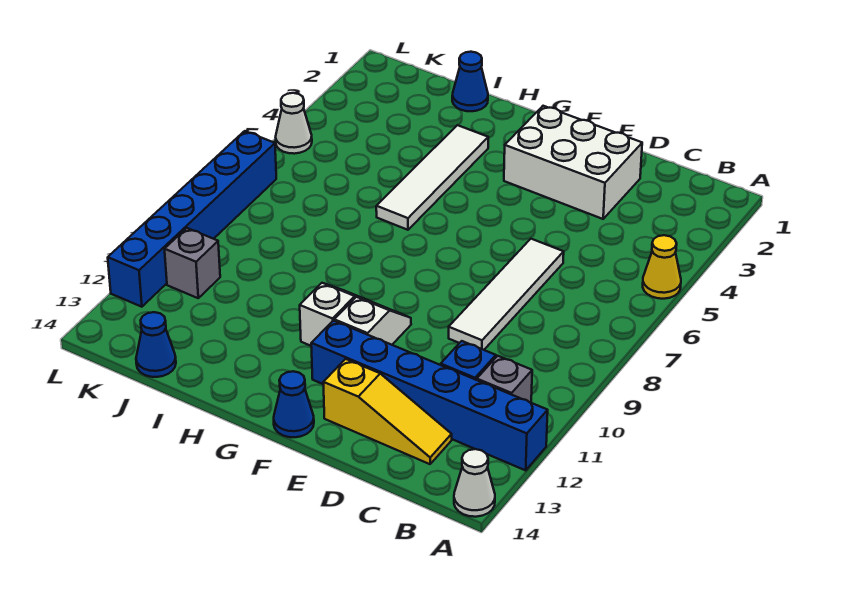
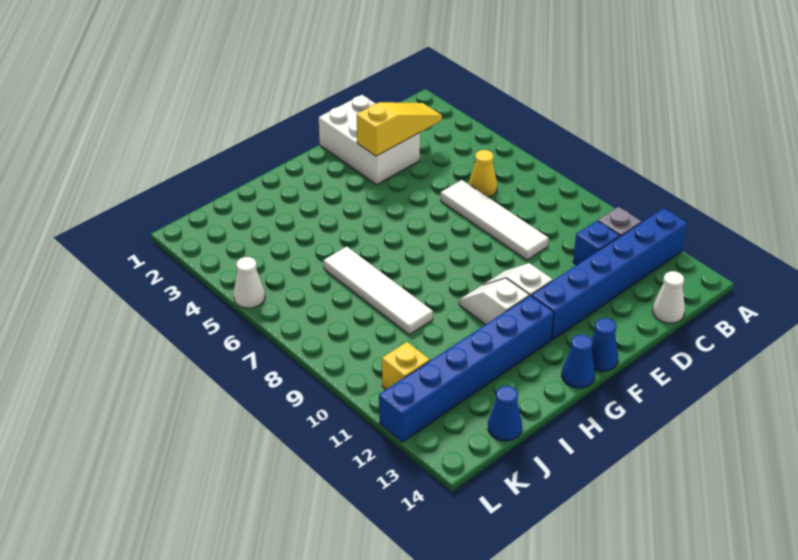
yellow 1x1 cone [643,235,681,299] -> yellow 1x1 cone moved to [469,150,497,197]
white 1x1 cone [454,449,495,517] -> white 1x1 cone moved to [653,271,685,323]
yellow 1x3 slope [323,359,452,464] -> yellow 1x3 slope moved to [356,102,442,156]
white 2x3 brick [504,106,642,219] -> white 2x3 brick turned to [319,95,420,185]
white 1x4 tile [376,125,488,230] -> white 1x4 tile moved to [324,246,433,335]
blue 1x1 cone [452,52,488,111] -> blue 1x1 cone moved to [562,335,595,388]
grey 1x1 brick [165,228,220,298] -> yellow 1x1 brick [382,342,430,389]
blue 1x6 brick [108,131,276,307] -> blue 1x6 brick turned to [379,295,554,442]

